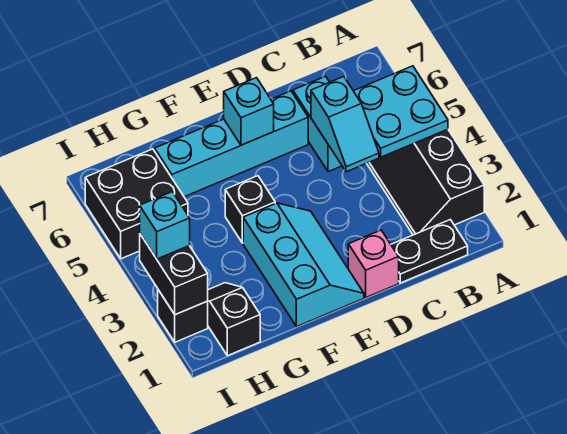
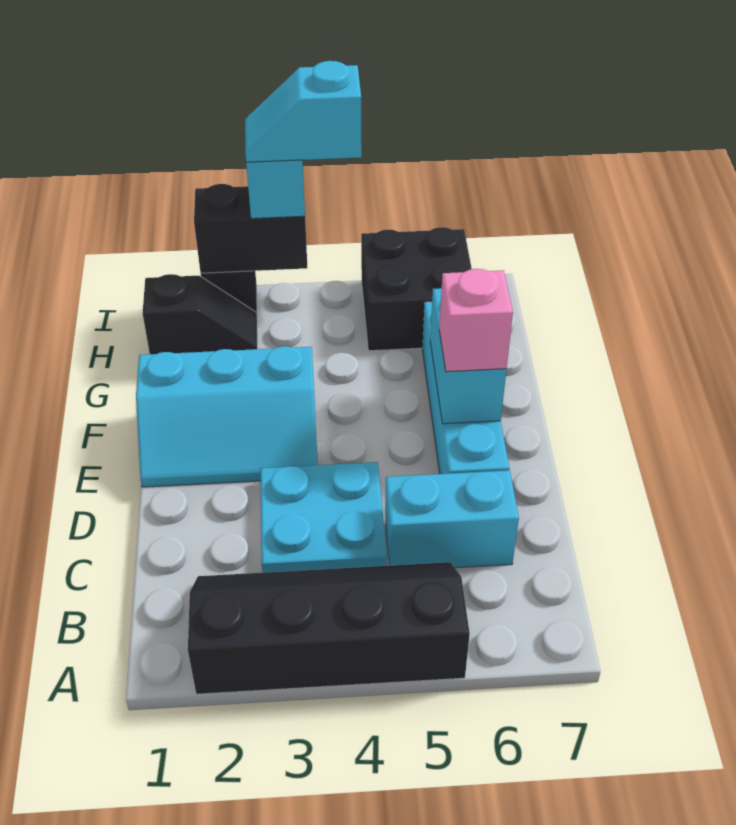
cyan 2x2 plate [354,66,448,157] -> cyan 2x2 plate moved to [260,462,387,573]
black 1x2 plate [391,220,468,283] -> none
cyan 1x2 slope [311,76,379,172] -> cyan 1x2 slope moved to [245,61,362,163]
pink 1x1 brick [348,230,399,297] -> pink 1x1 brick moved to [439,269,513,372]
cyan 1x1 brick [224,78,274,145] -> cyan 1x2 brick [430,288,506,424]
black 1x1 brick [225,176,275,243] -> none

